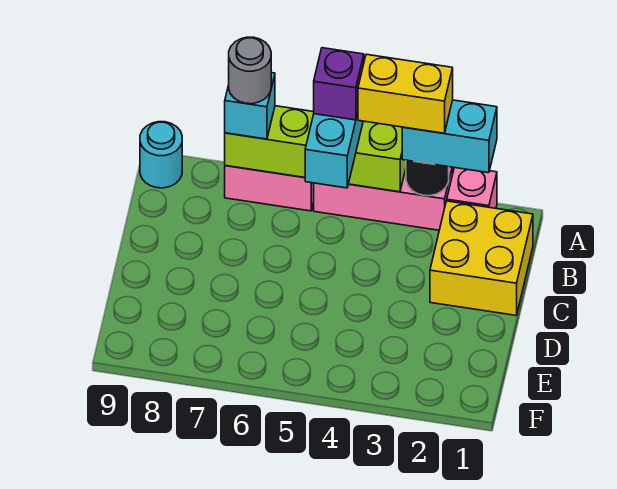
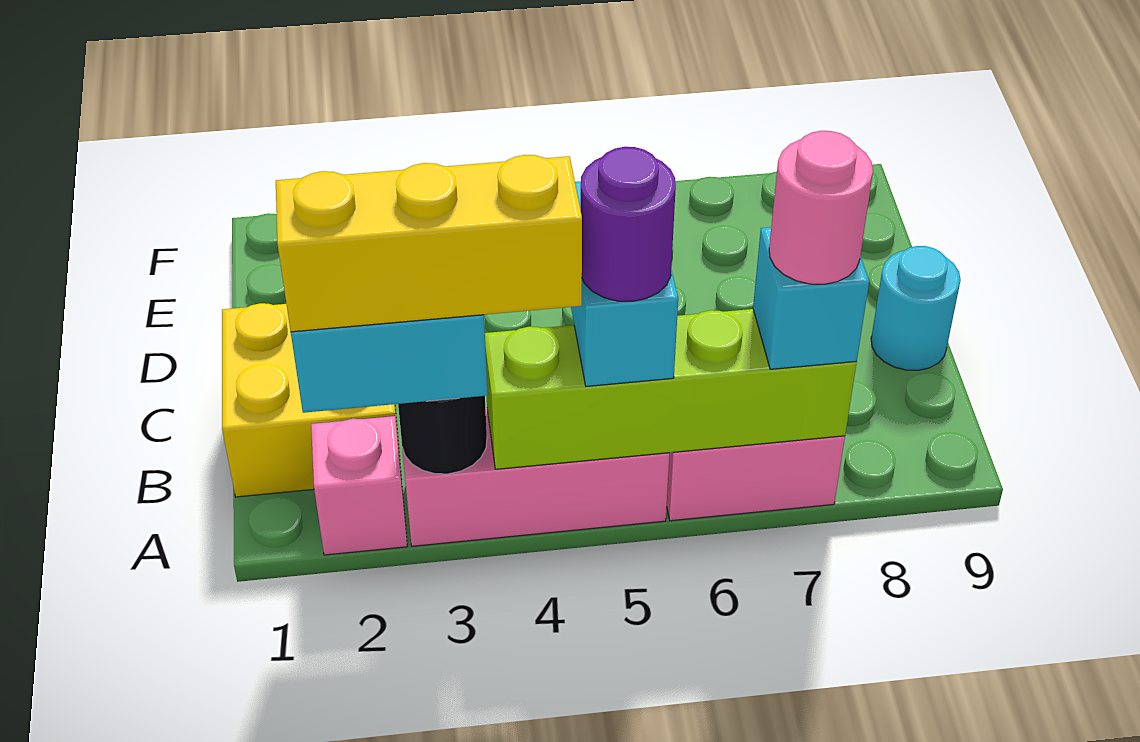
yellow 1x2 brick [358,54,453,133] -> yellow 1x3 brick [276,155,582,332]
purple 1x1 brick [314,48,364,120] -> purple 1x1 round brick [581,147,676,301]
grey 1x1 round brick [229,37,271,104] -> pink 1x1 round brick [769,131,873,284]
cyan 1x1 round brick [140,122,182,188] -> cyan 1x1 round brick moved to [871,246,961,370]

